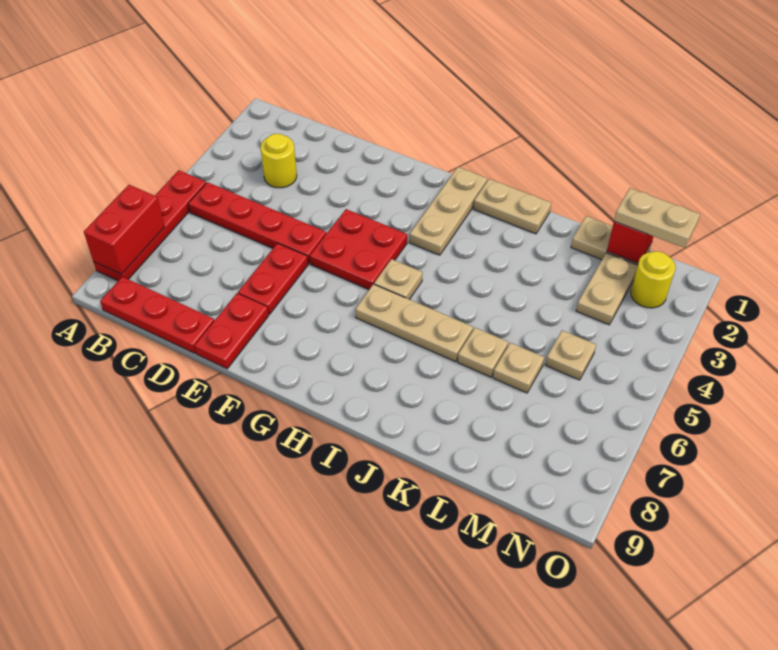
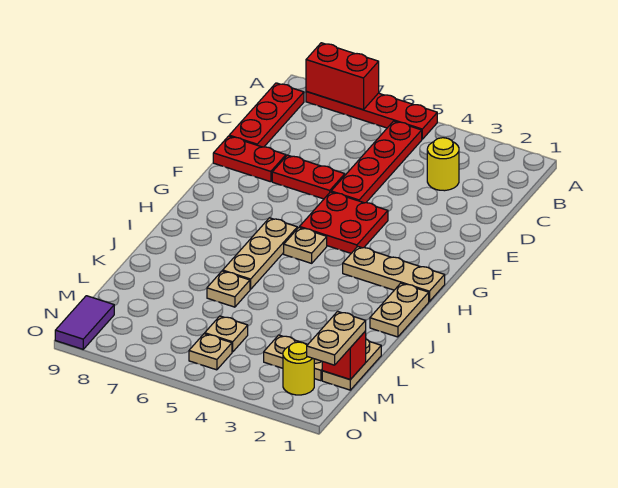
tan 1x1 plate [493,343,544,393] -> tan 1x1 plate moved to [189,334,232,370]
none -> purple 1x2 tile [55,296,114,349]

